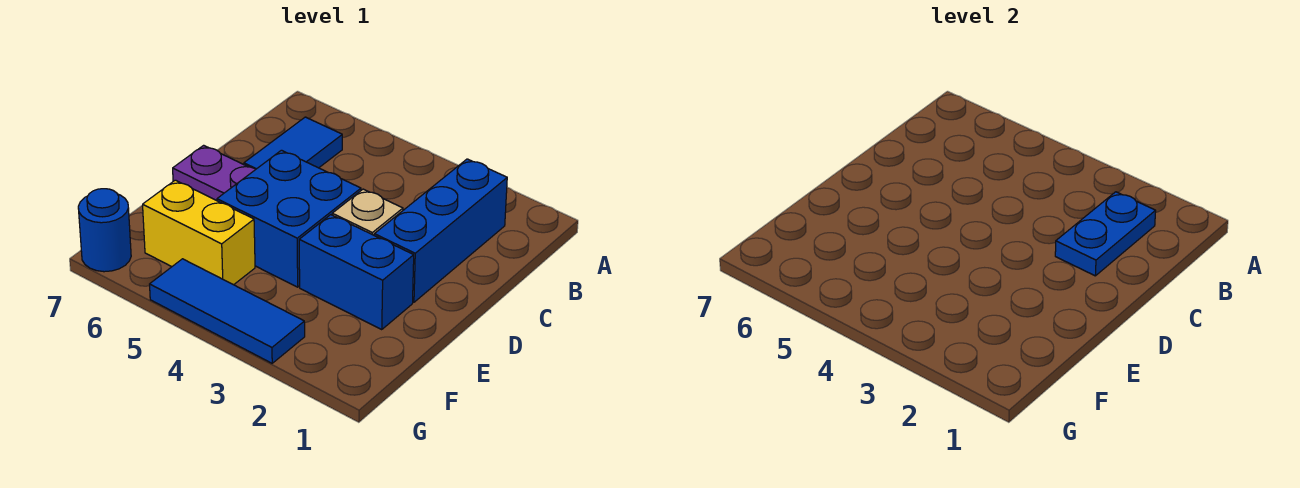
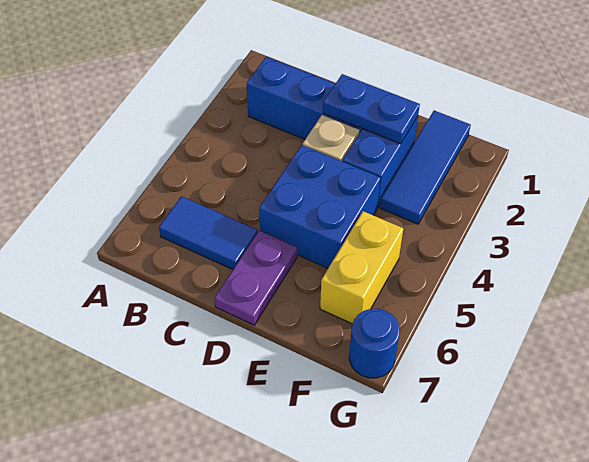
blue 1x2 plate [1055,192,1156,276] -> blue 1x2 plate moved to [323,74,420,144]
blue 1x3 tile [150,259,305,363] -> blue 1x3 tile moved to [380,111,471,224]

